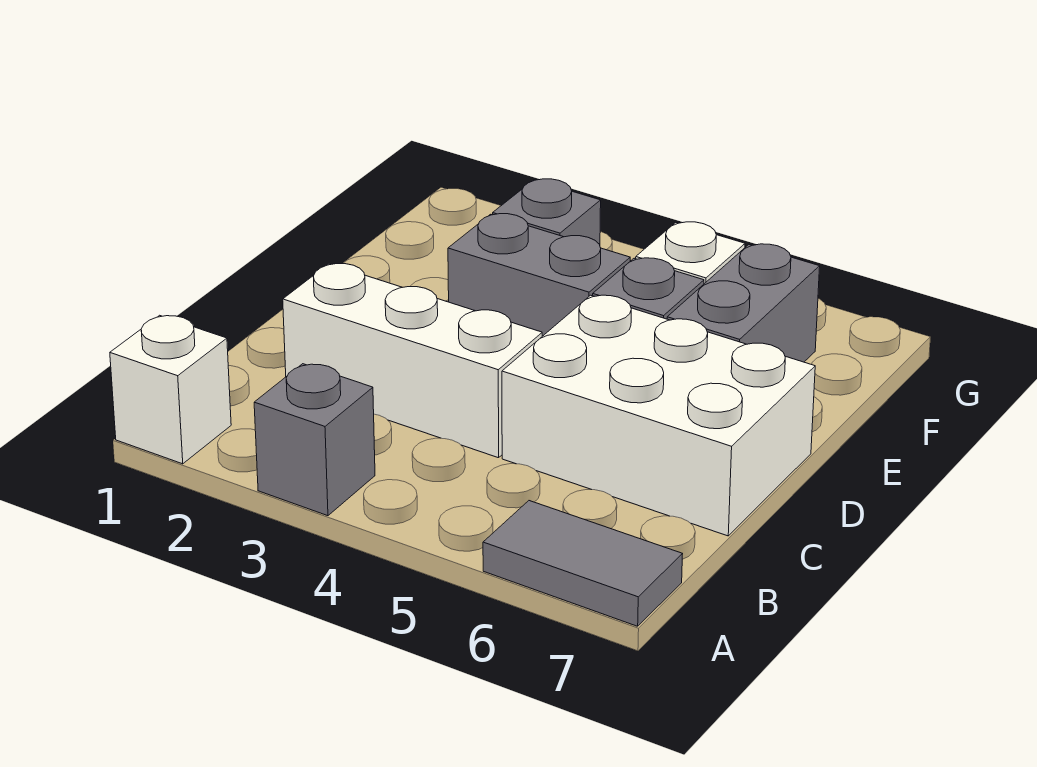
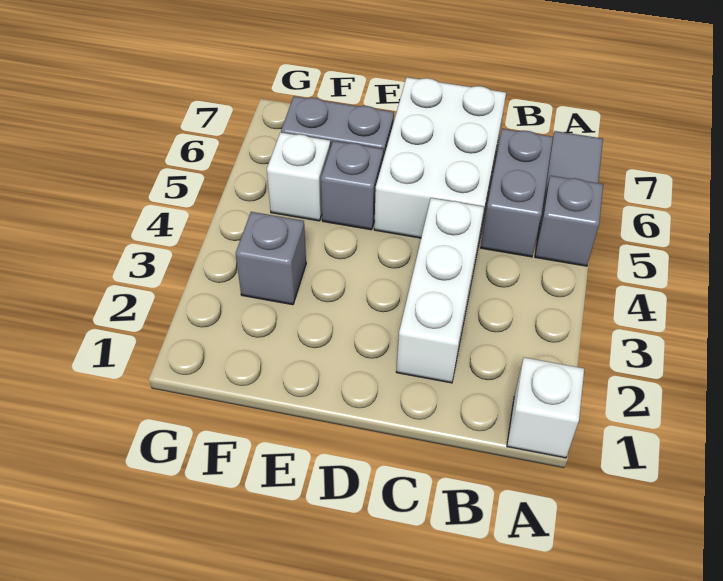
grey 1x1 brick [254,364,375,516] -> grey 1x1 brick moved to [535,176,603,266]
grey 1x2 brick [448,214,630,336] -> grey 1x2 brick moved to [481,129,553,257]

